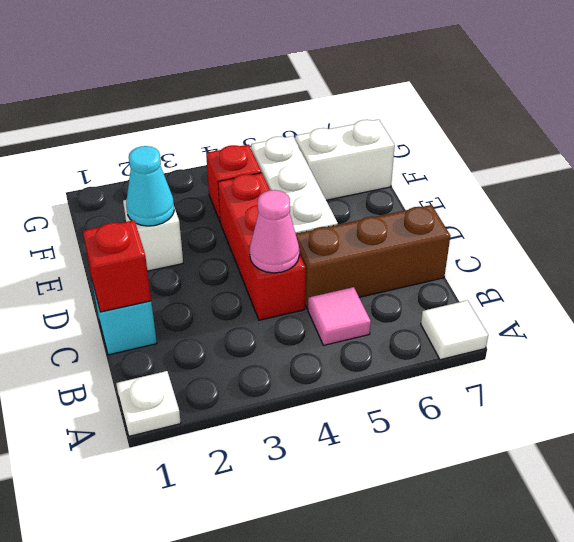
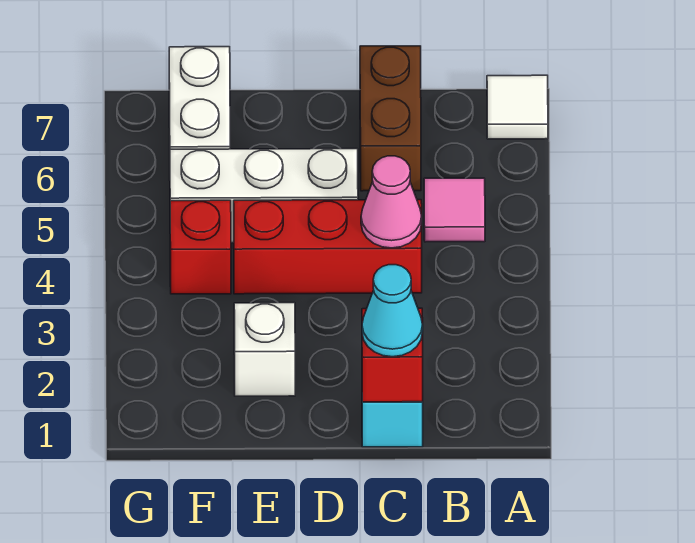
white 1x1 plate [116,371,181,436] -> none
brown 1x3 brick [296,205,451,309] -> brown 1x2 brick [360,46,421,191]
cyan 1x1 cone [126,146,174,226] -> cyan 1x1 cone moved to [362,265,423,357]

